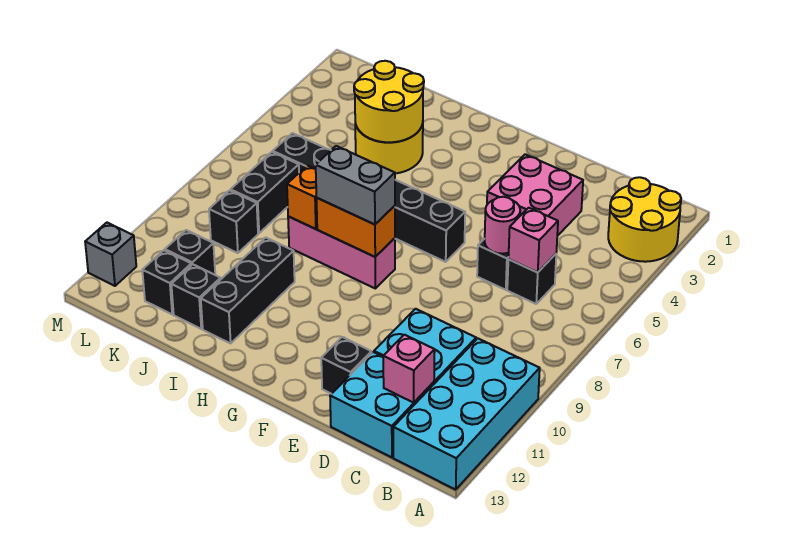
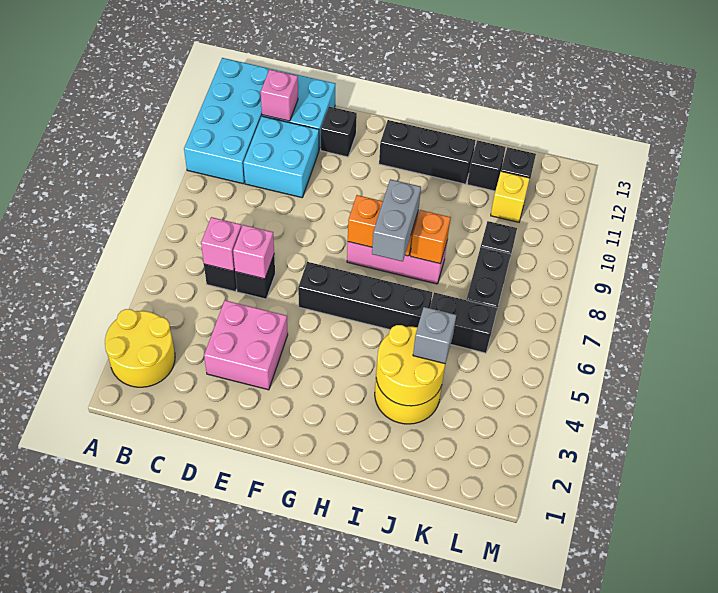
pink 1x1 round brick [485,197,520,254] -> pink 1x1 brick [233,225,274,279]
grey 1x2 brick [316,146,395,225] -> grey 1x2 brick turned to [372,179,421,261]
black 1x3 brick [201,238,295,343] -> black 1x3 brick turned to [379,120,475,184]
black 1x1 brick [165,230,215,275] -> yellow 1x1 brick [491,171,530,222]
grey 1x1 brick [85,223,136,286] -> grey 1x1 brick moved to [413,307,456,364]

